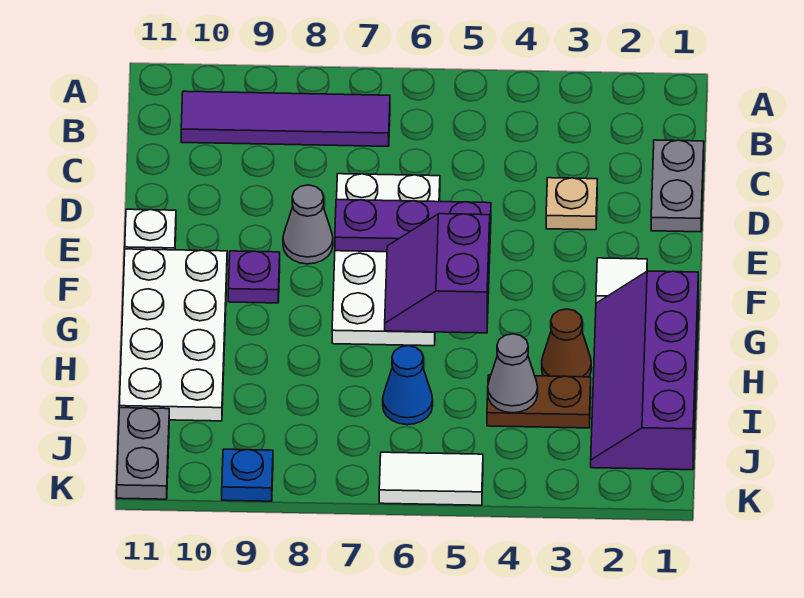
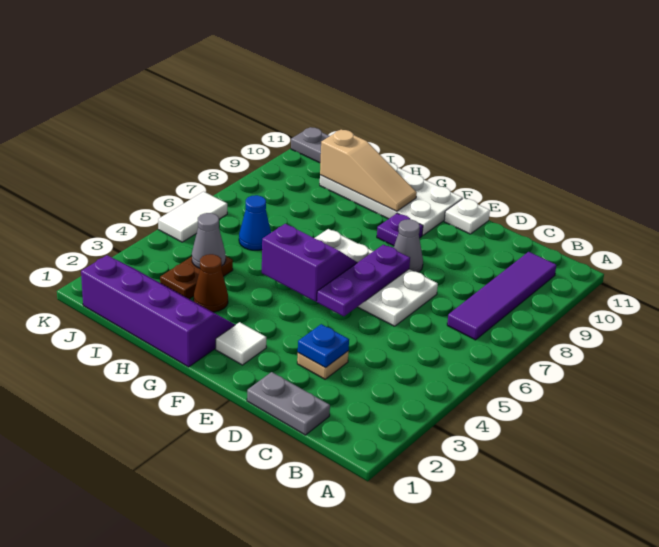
none -> tan 1x3 slope [320,129,417,211]
blue 1x1 plate [222,449,273,501] -> blue 1x1 plate moved to [298,324,349,367]

